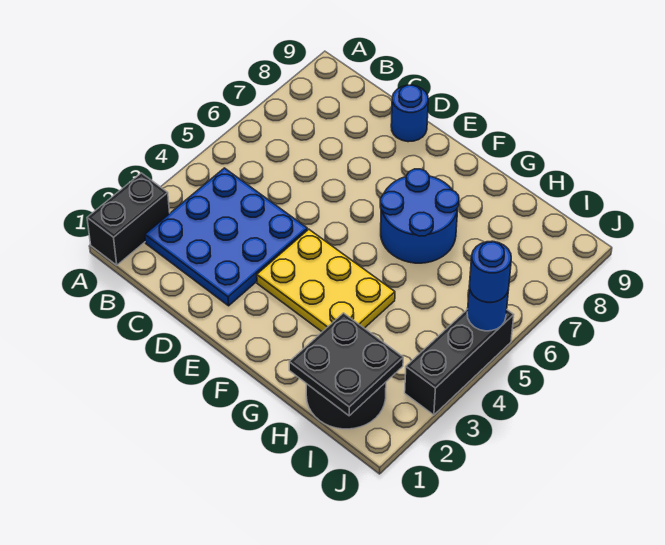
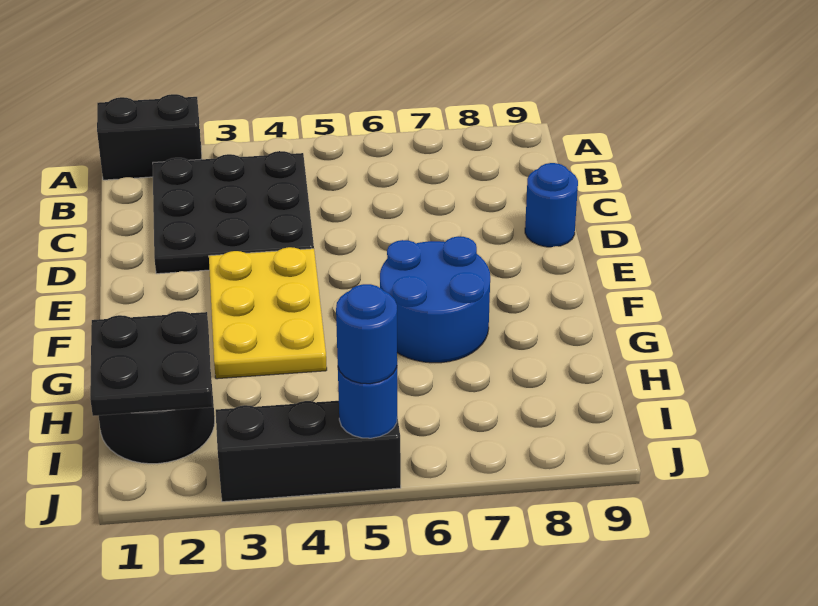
blue 3x3 plate [145,168,307,306] -> black 3x3 plate [153,151,314,274]

